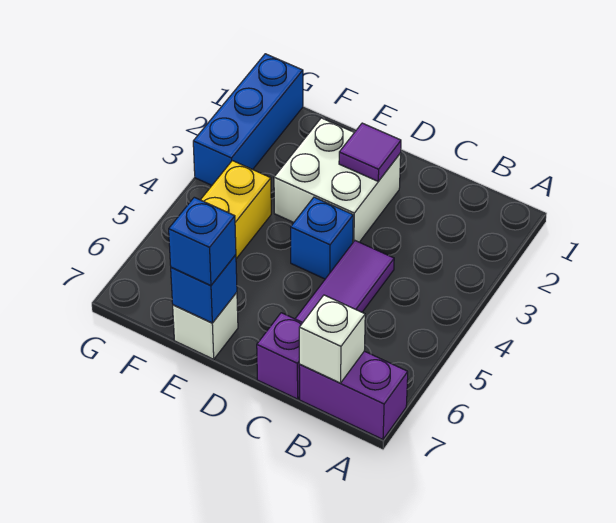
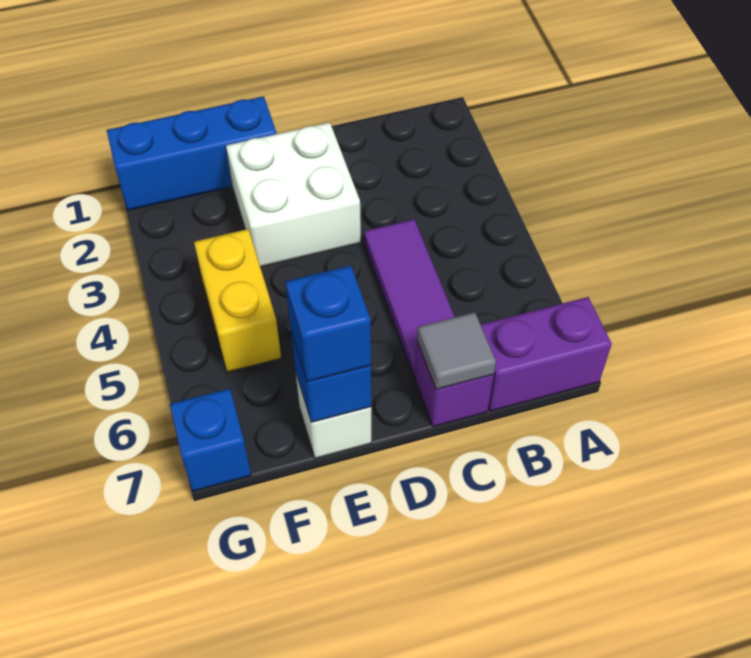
white 1x1 brick [299,295,365,383] -> none
none -> grey 1x1 tile [417,312,496,389]
purple 1x1 tile [339,123,401,181] -> none
blue 1x1 brick [291,197,353,279] -> blue 1x1 brick moved to [170,389,251,491]
blue 1x3 brick [193,54,303,185] -> blue 1x3 brick turned to [107,96,277,210]

